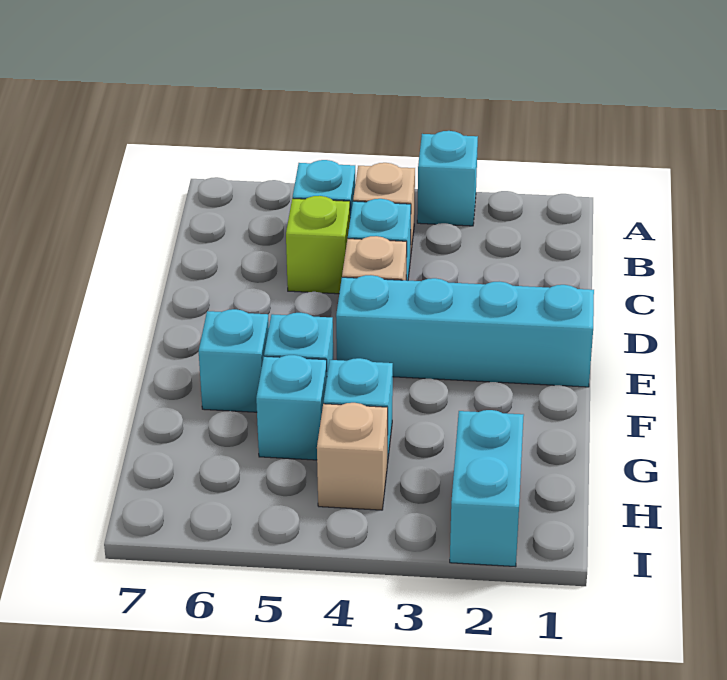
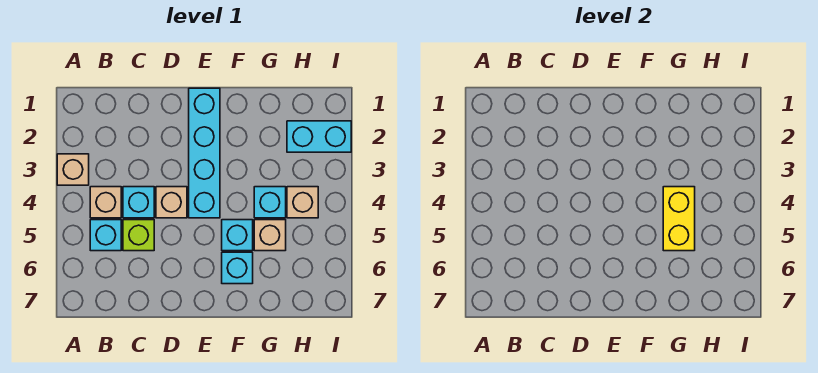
cyan 1x1 brick [417,131,478,226] -> tan 1x1 brick [57,154,89,185]
none -> yellow 1x2 brick [663,187,695,251]
cyan 1x1 brick [256,355,327,460] -> tan 1x1 brick [254,220,286,251]

